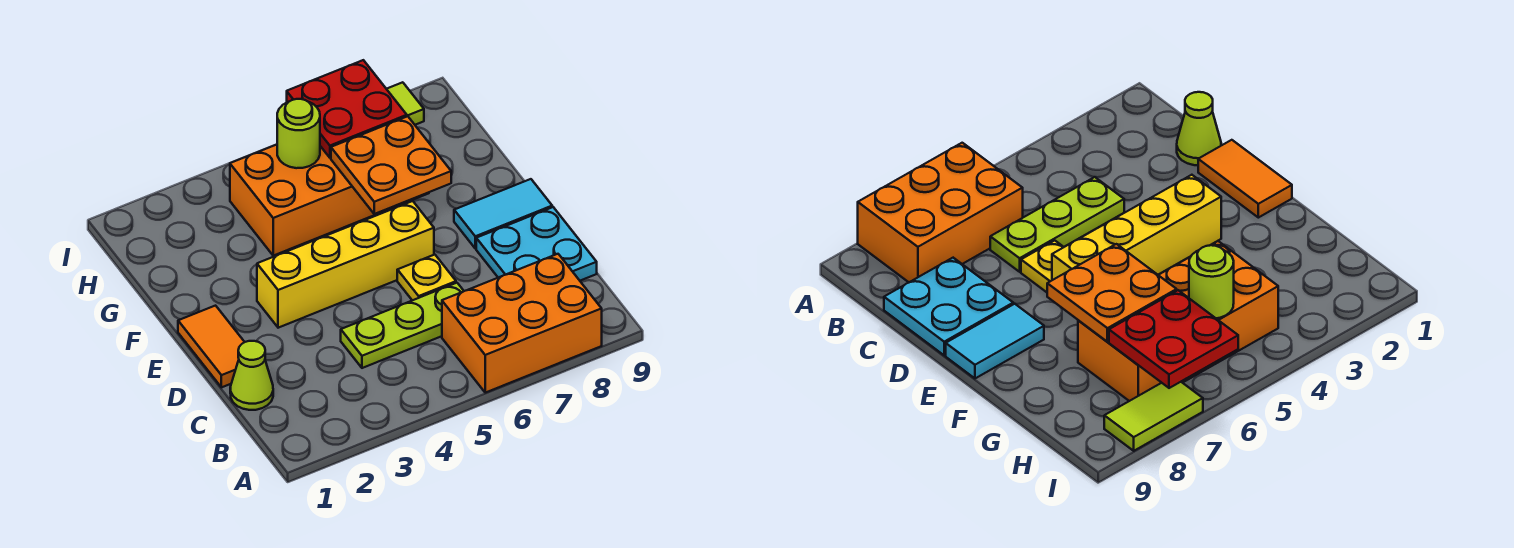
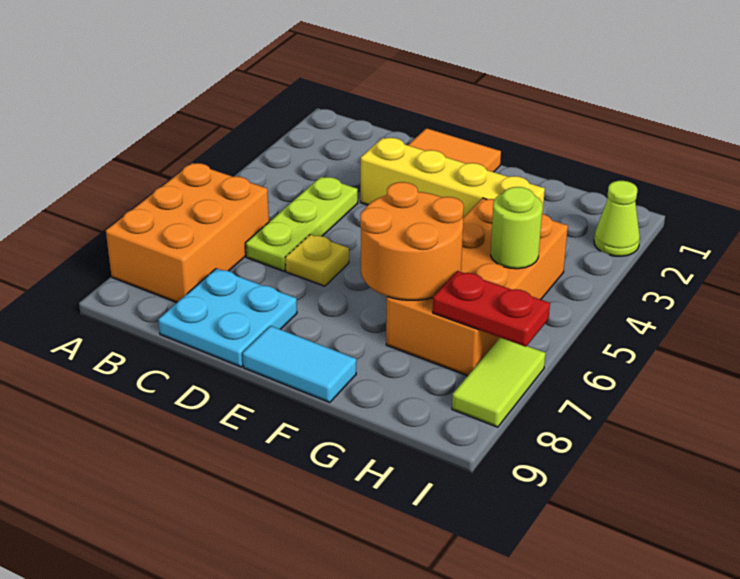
lime 1x1 cone [230,341,273,410] -> lime 1x1 cone moved to [594,181,640,256]
yellow 1x4 brick [257,201,434,328] -> yellow 1x4 brick turned to [361,138,545,218]
cyan 1x2 tile [454,179,552,249] -> cyan 1x2 tile turned to [243,326,356,403]
orange 2x2 plate [331,116,451,214] -> orange 2x2 round brick [360,182,464,300]
red 2x2 plate [287,60,407,158] -> red 1x2 plate [433,271,550,347]

